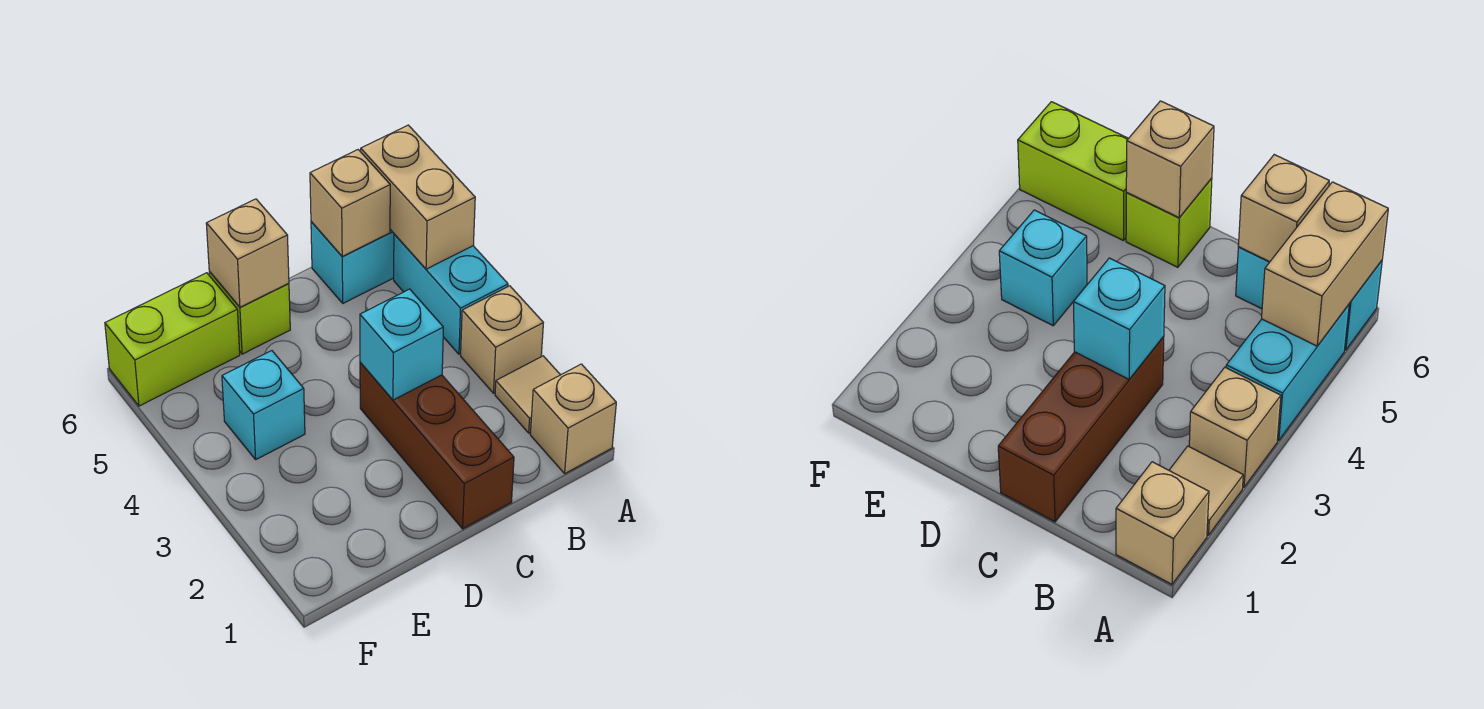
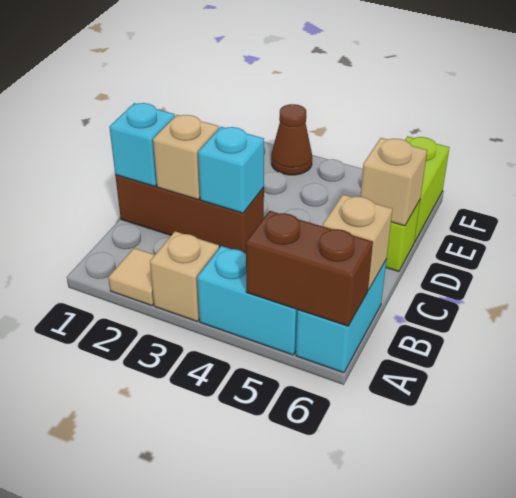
tan 1x1 brick [530,364,616,473] -> tan 1x1 brick moved to [153,115,219,199]
tan 1x2 brick [361,125,475,269] -> brown 1x2 brick [246,211,373,326]
cyan 1x1 brick [222,351,305,459] -> cyan 1x1 brick moved to [109,103,175,186]
none -> brown 1x1 cone [271,104,312,175]

